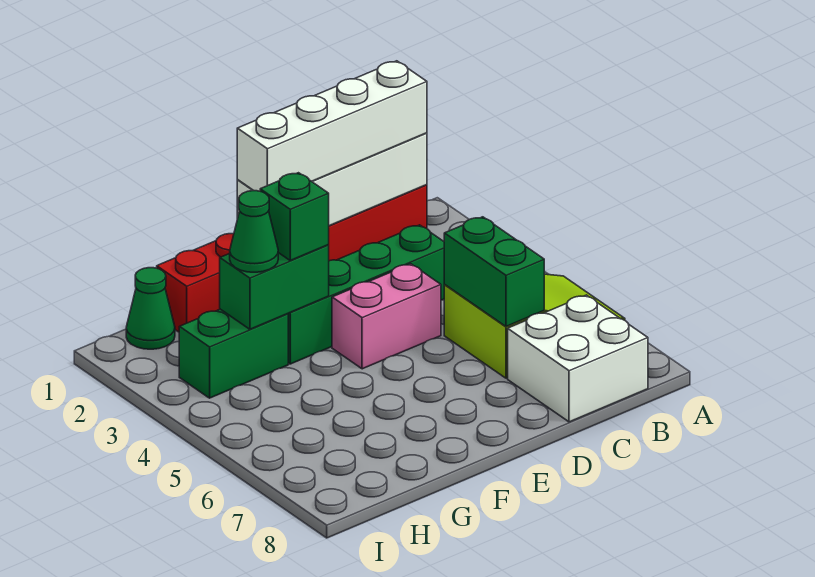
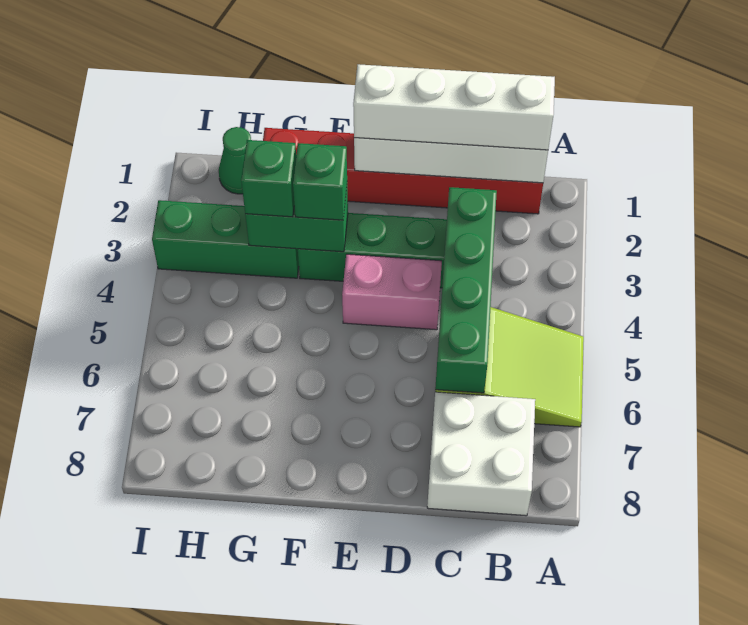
green 1x2 brick [444,217,544,327] -> green 1x4 brick [435,187,497,393]
green 1x2 brick [179,309,288,398] -> green 1x3 brick [152,200,299,278]
green 1x1 cone [230,191,278,272] -> green 1x1 brick [241,140,296,217]

